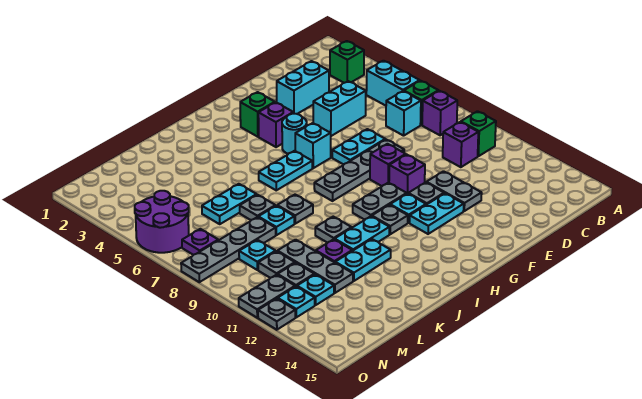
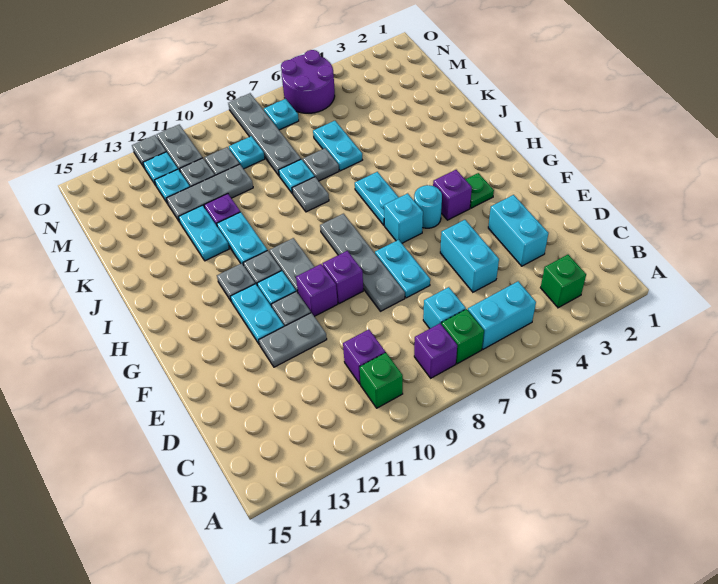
green 1x1 brick [240,92,275,137] -> green 1x1 plate [465,173,494,208]
grey 1x1 plate [315,217,352,243] -> grey 1x1 plate moved to [217,263,255,301]
purple 1x1 plate [182,229,218,255] -> cyan 1x1 plate [264,99,299,130]

